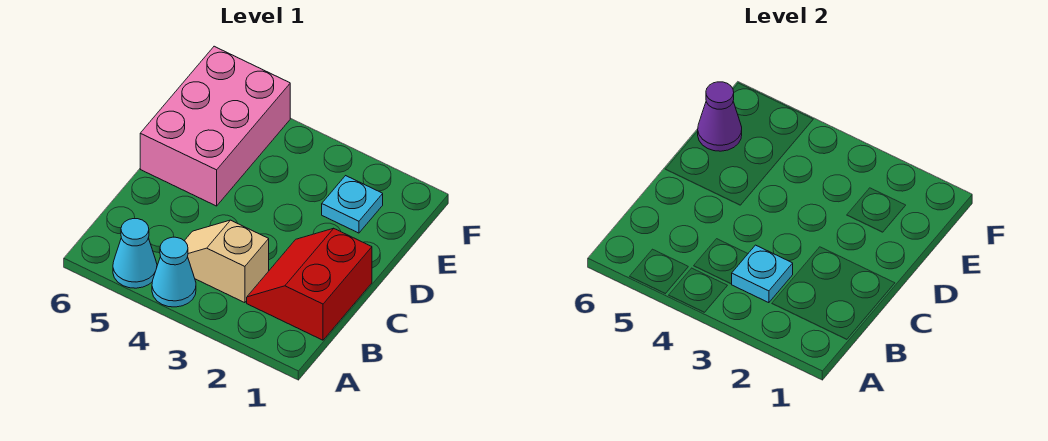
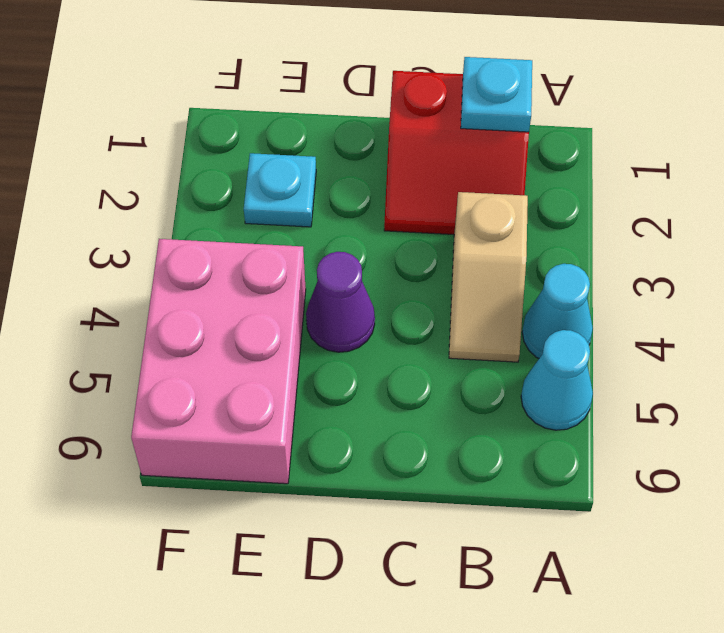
cyan 1x1 plate [732,245,793,303] -> cyan 1x1 plate moved to [461,57,532,132]
pink 2x3 brick [140,46,290,206] -> pink 2x3 brick turned to [131,239,306,484]
purple 1x1 cone [698,82,742,151] -> purple 1x1 cone moved to [306,252,375,352]

